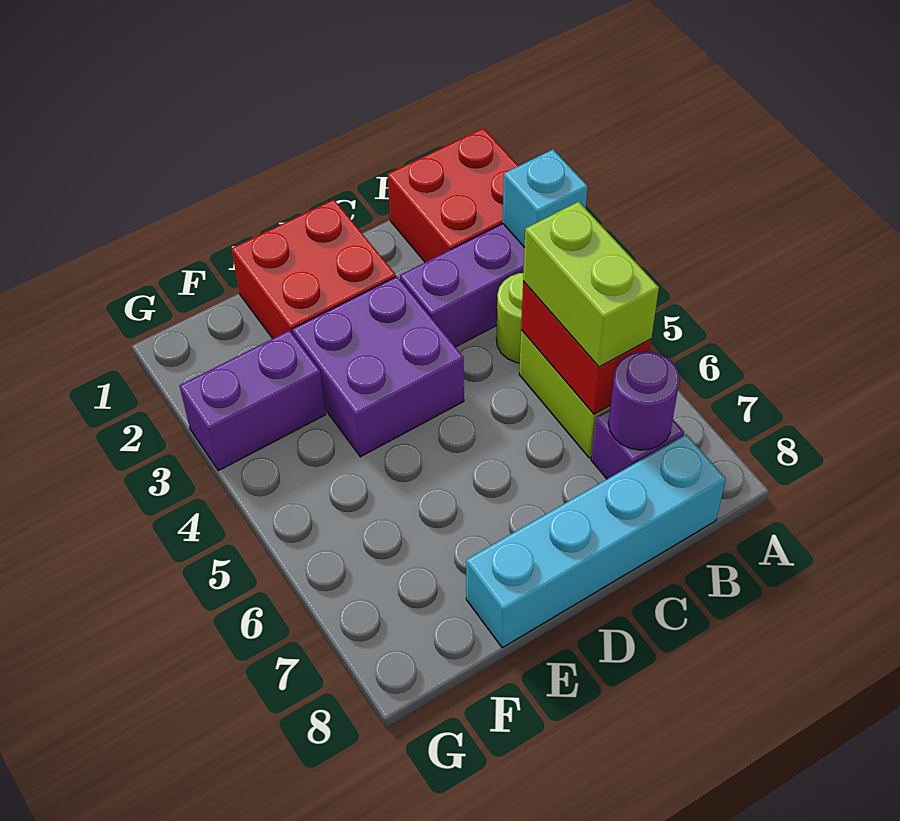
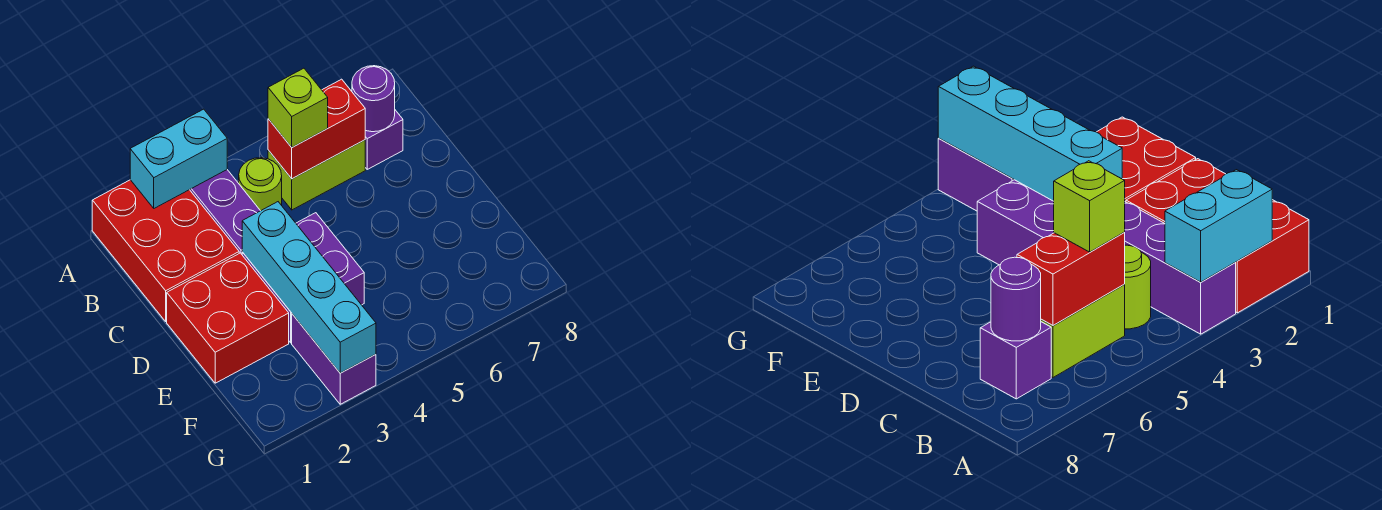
red 2x2 brick [388,128,518,262] -> red 2x3 brick [92,180,239,321]
cyan 1x1 brick [503,150,588,248] -> cyan 1x2 brick [130,109,227,208]
lime 1x2 brick [523,202,659,367] -> lime 1x1 brick [268,68,328,147]
cyan 1x4 brick [466,434,726,648] -> cyan 1x4 brick moved to [242,202,376,373]

